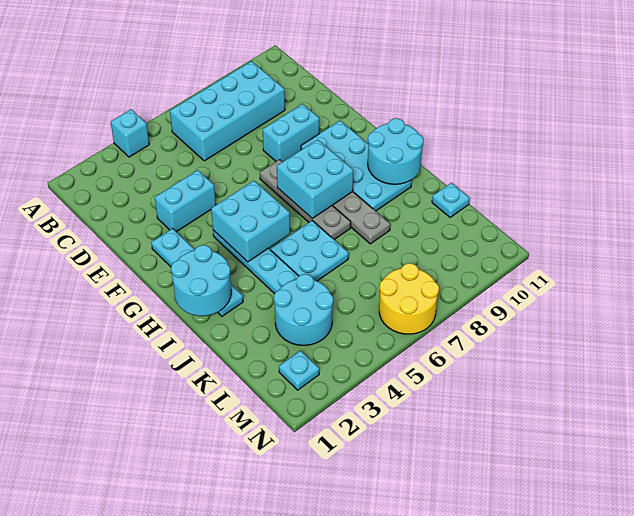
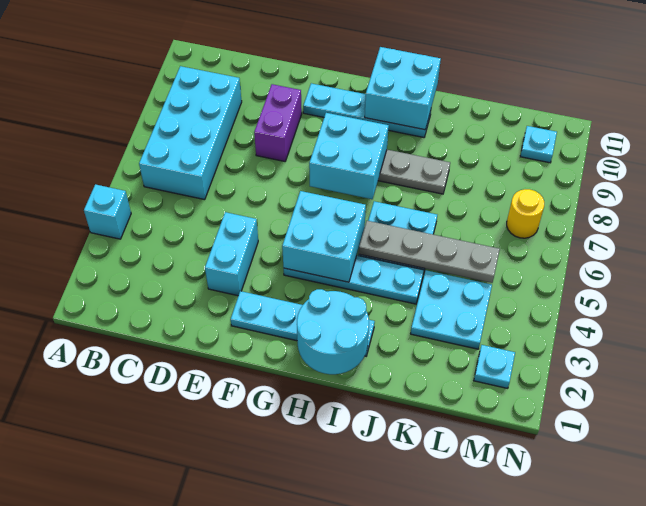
cyan 1x2 brick [263,104,319,162] -> purple 1x2 brick [254,84,302,161]
grey 1x4 plate [260,159,351,240] -> grey 1x4 plate moved to [359,221,500,283]
cyan 2x4 plate [301,121,412,211] -> cyan 1x4 plate [303,83,431,137]
cyan 2x2 round brick [368,118,423,184] -> cyan 2x2 brick [365,47,441,130]
cyan 2x2 round brick [274,274,333,345] -> cyan 2x2 plate [411,270,492,349]
cyan 1x1 plate [432,183,470,217] -> cyan 1x1 plate moved to [520,126,557,163]
yellow 2x2 round brick [379,263,439,334] -> yellow 1x1 round brick [507,189,544,238]

